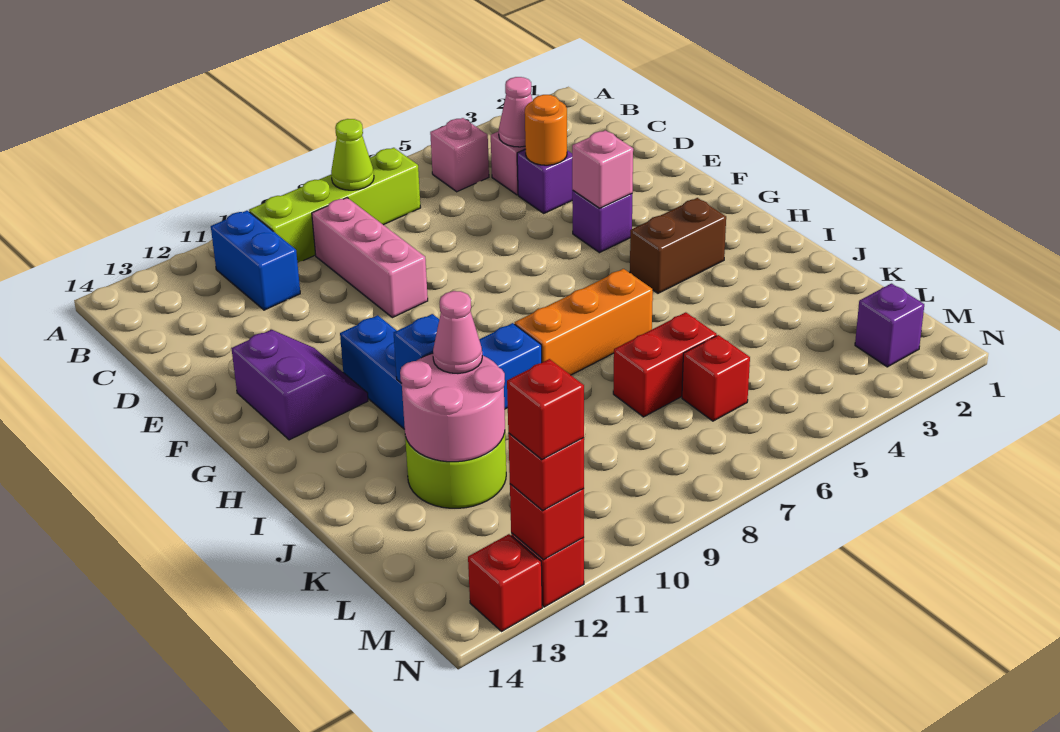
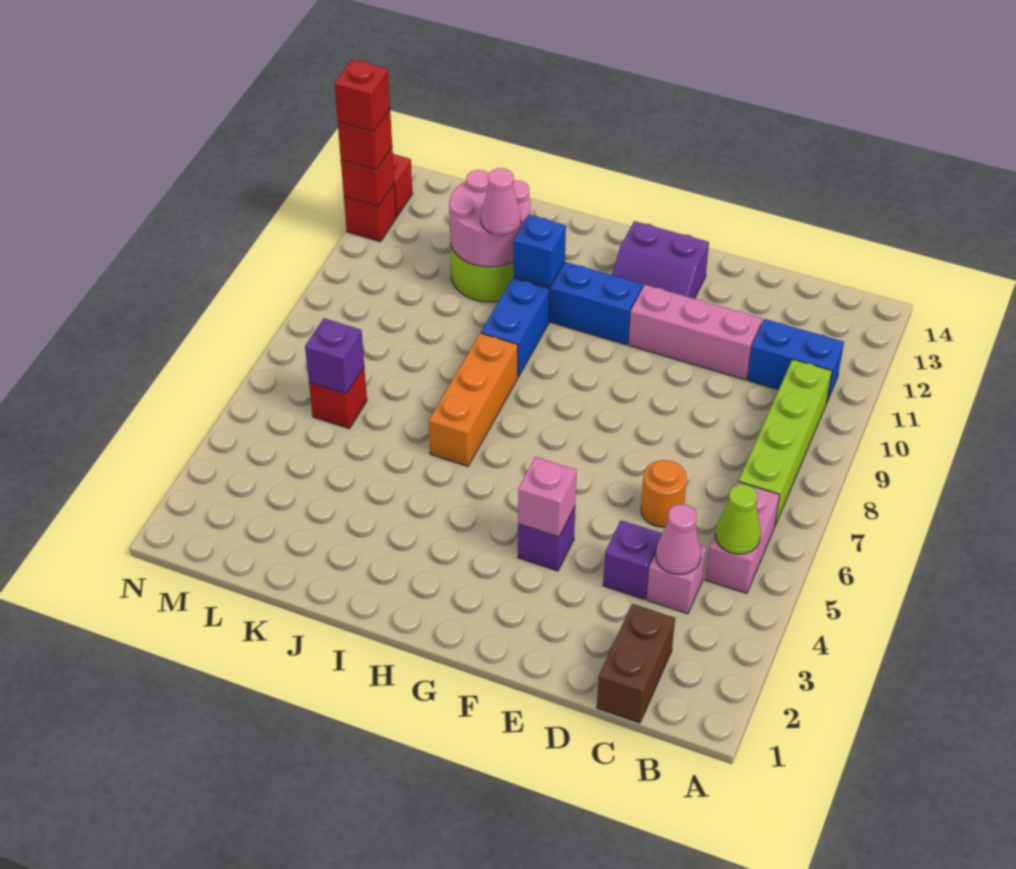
pink 1x1 brick [430,118,489,192] -> pink 1x2 brick [705,482,780,594]
lime 1x1 cone [331,119,374,190] -> lime 1x1 cone moved to [715,484,761,554]
pink 1x3 brick [312,198,428,318] -> pink 1x3 brick moved to [629,285,762,380]
orange 1x1 round brick [525,95,567,165] -> orange 1x1 round brick moved to [641,460,687,527]
brown 1x2 brick [630,198,726,293] -> brown 1x2 brick moved to [597,604,675,723]
red 1x2 brick [613,312,717,417] -> none
purple 1x1 brick [855,284,924,367] -> purple 1x1 brick moved to [305,318,364,394]

